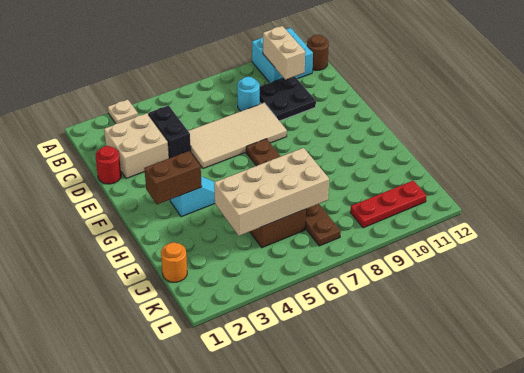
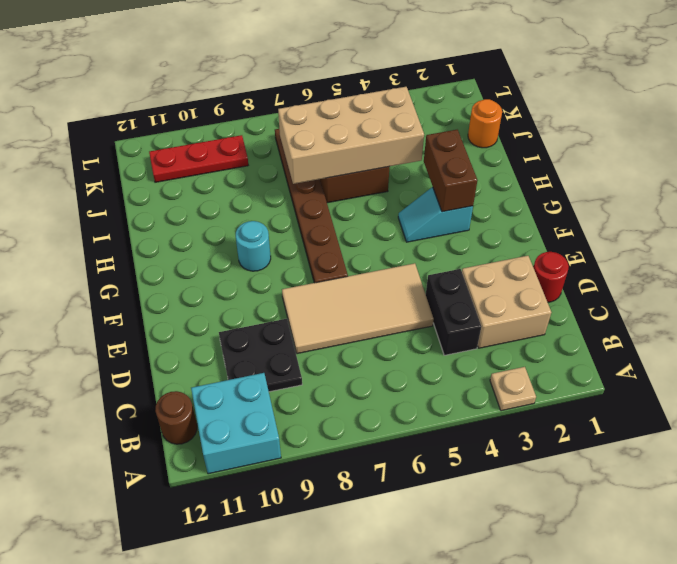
tan 1x2 brick [263,26,305,80] -> none
cyan 1x1 round brick [237,77,260,111] -> cyan 1x1 round brick moved to [236,221,271,271]
brown 1x2 brick [144,151,202,204] -> brown 1x2 brick turned to [424,130,477,212]

